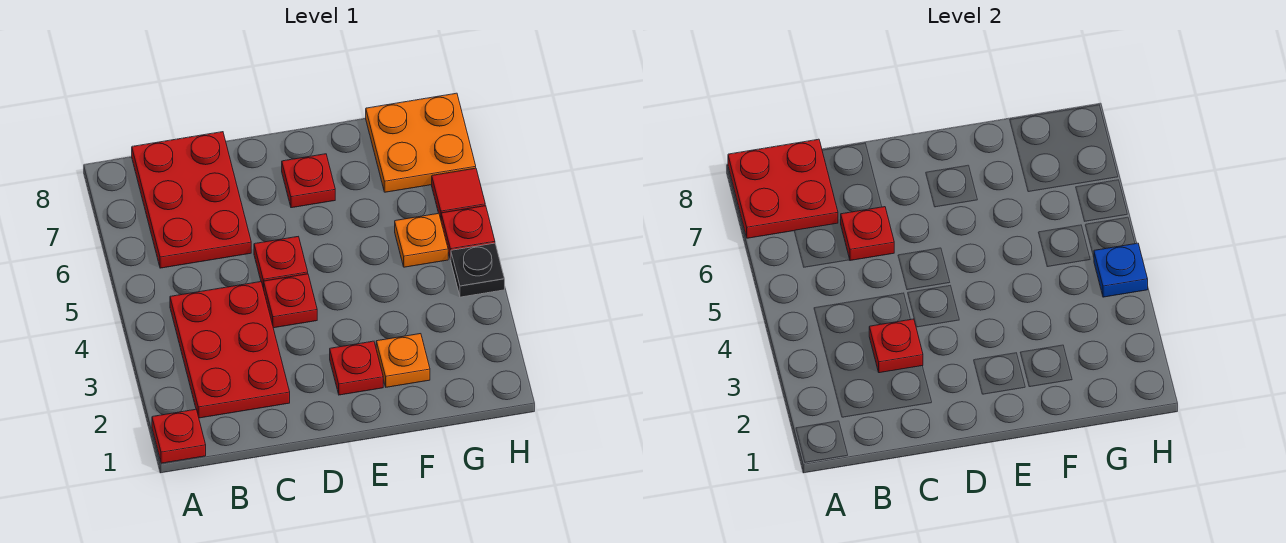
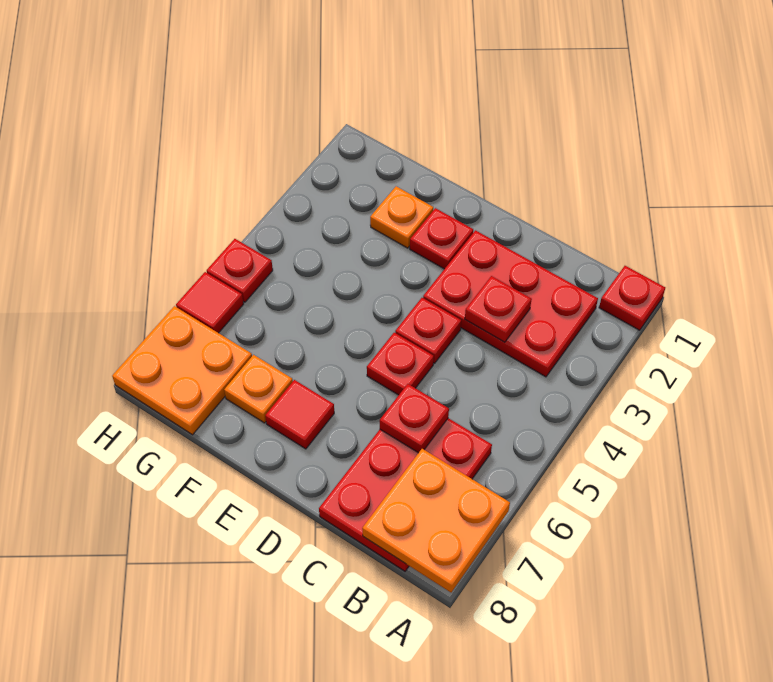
red 2x2 plate [728,139,838,238] -> orange 2x2 plate [362,449,510,592]
red 2x3 plate [170,282,290,418] -> red 2x3 plate turned to [423,230,598,377]
red 1x1 plate [282,154,335,208] -> red 1x1 tile [265,380,334,449]
orange 1x1 plate [395,213,448,267] -> orange 1x1 plate moved to [224,355,293,423]
black 1x1 plate [451,243,505,297] -> none
blue 1x1 plate [1094,243,1148,297] -> none

